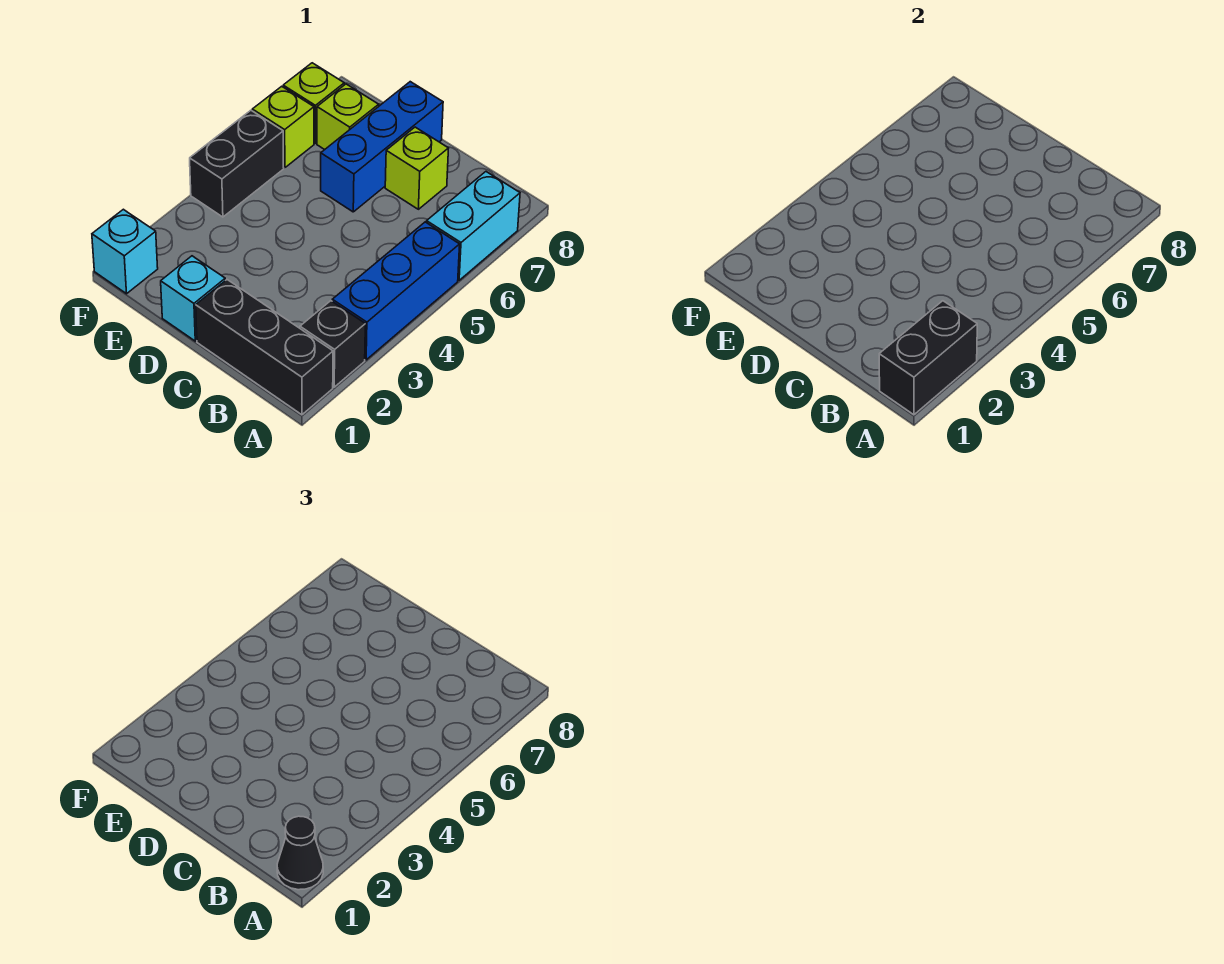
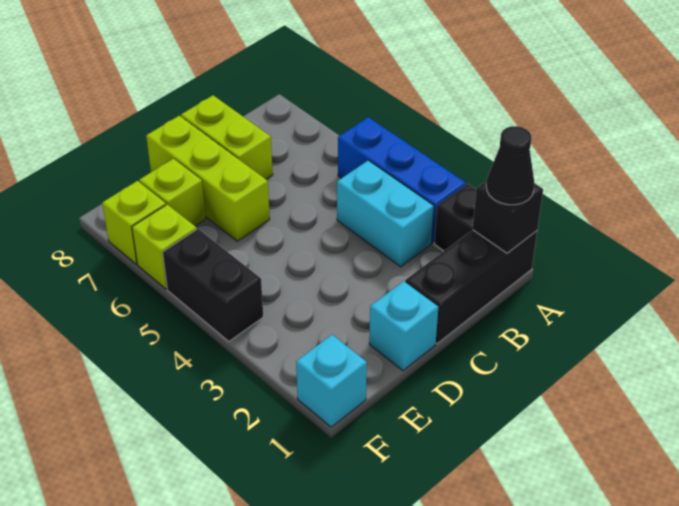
black 1x2 brick [879,301,977,415] -> black 1x1 brick [472,181,543,253]
cyan 1x2 brick [427,172,520,280] -> cyan 1x2 brick moved to [337,160,434,267]
lime 1x1 brick [385,127,449,209] -> lime 1x2 brick [181,95,273,179]
blue 1x3 brick [321,82,443,212] -> lime 1x3 brick [146,116,270,241]

